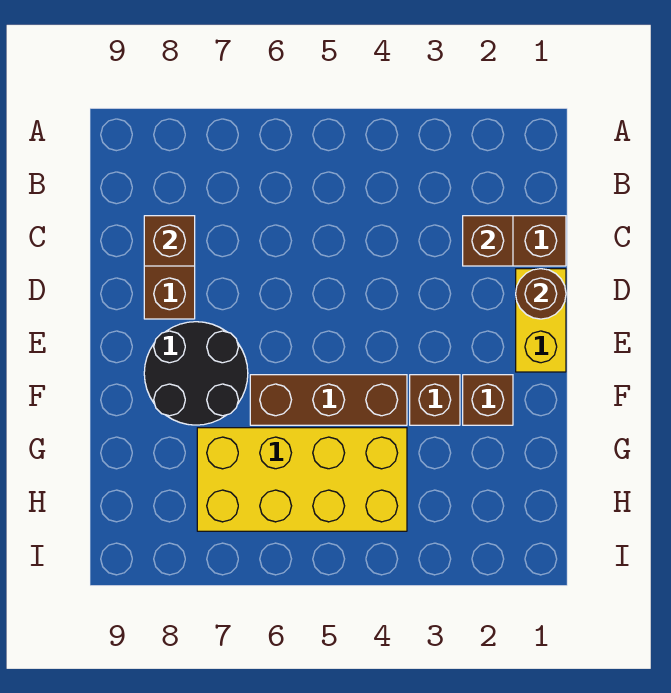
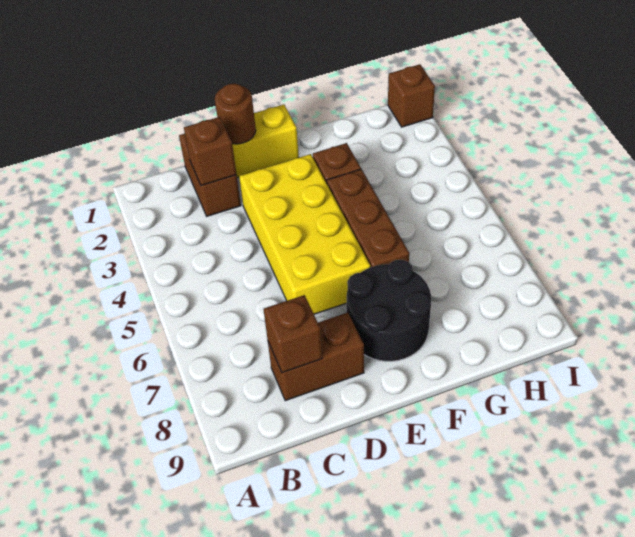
brown 1x1 brick [463,375,513,425] -> brown 1x1 brick moved to [388,64,435,127]
yellow 2x4 brick [197,428,407,531] -> yellow 2x4 brick moved to [239,154,370,314]

